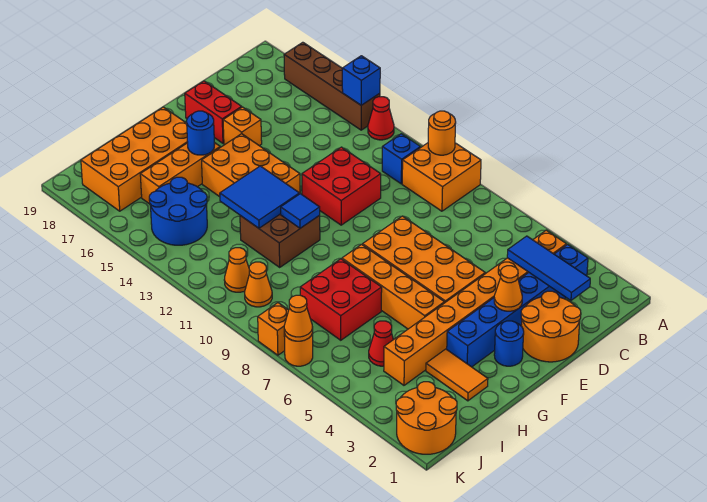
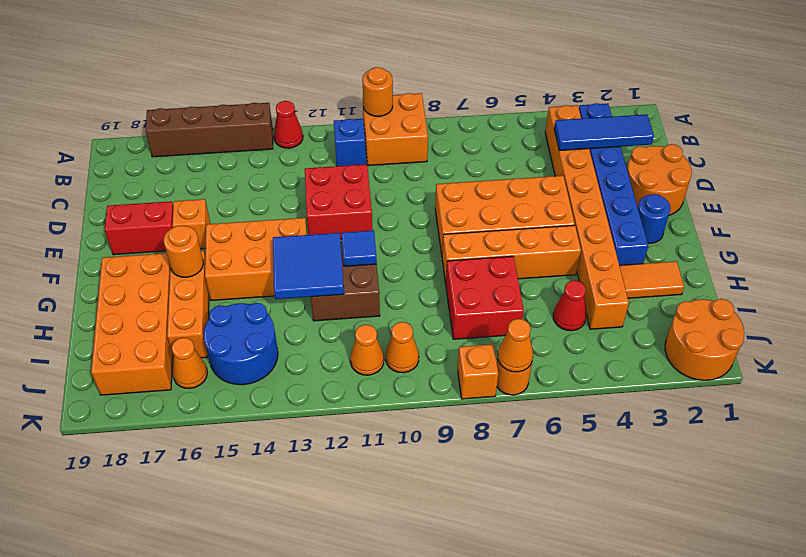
blue 1x1 brick [342,56,380,105] -> none
orange 1x1 cone [494,266,522,311] -> orange 1x1 cone moved to [172,338,207,388]
blue 1x1 round brick [187,111,215,155] -> orange 1x1 round brick [163,226,203,277]

